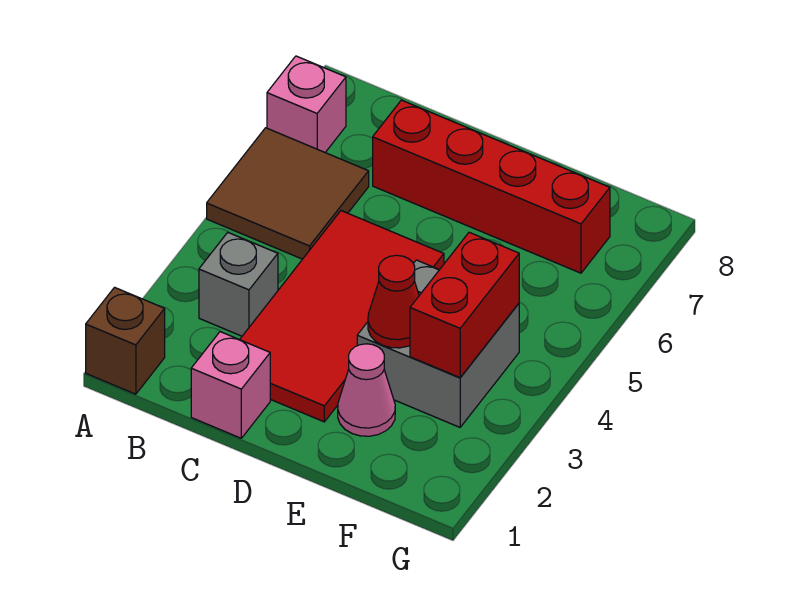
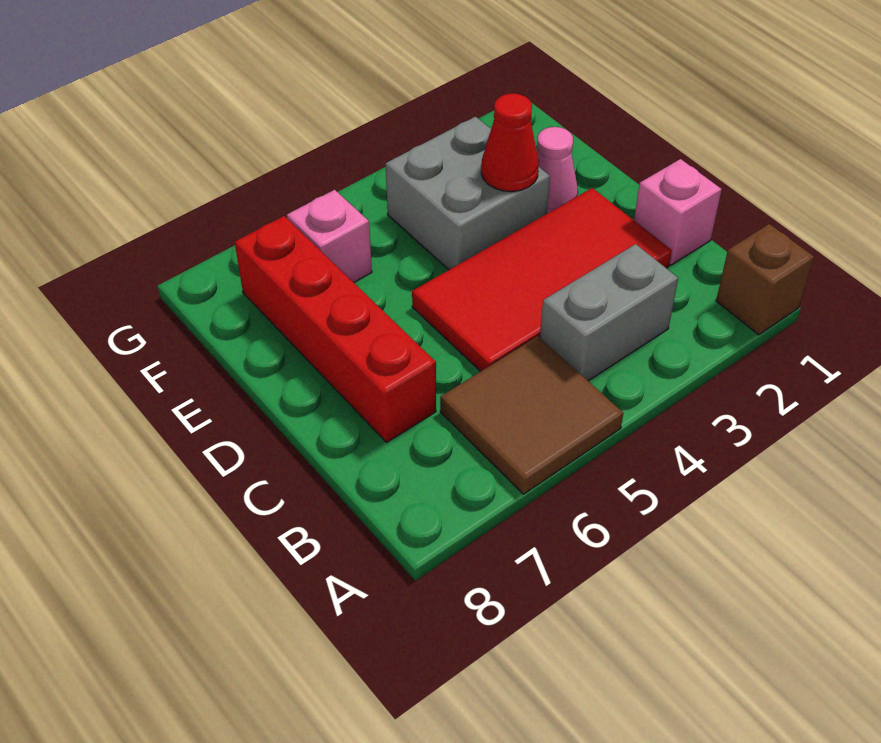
pink 1x1 brick [267,56,346,152] -> pink 1x1 brick moved to [287,190,372,282]
grey 1x1 brick [199,233,278,336] -> grey 1x2 brick [540,244,678,381]
red 1x2 brick [410,232,519,378] -> none

